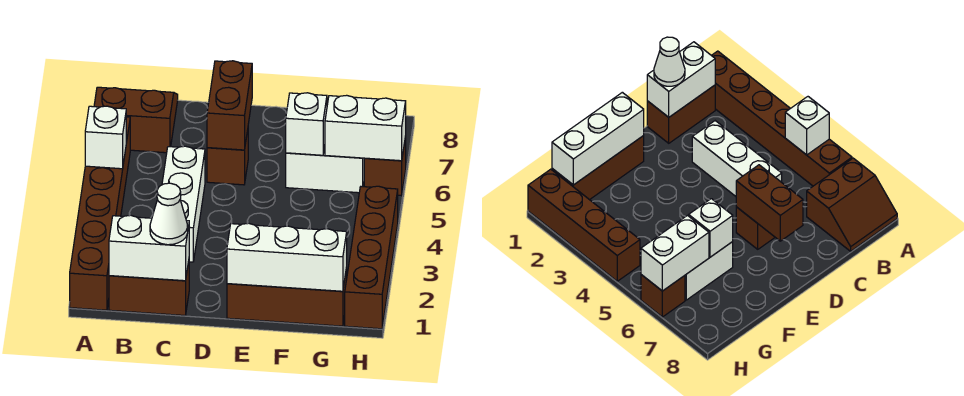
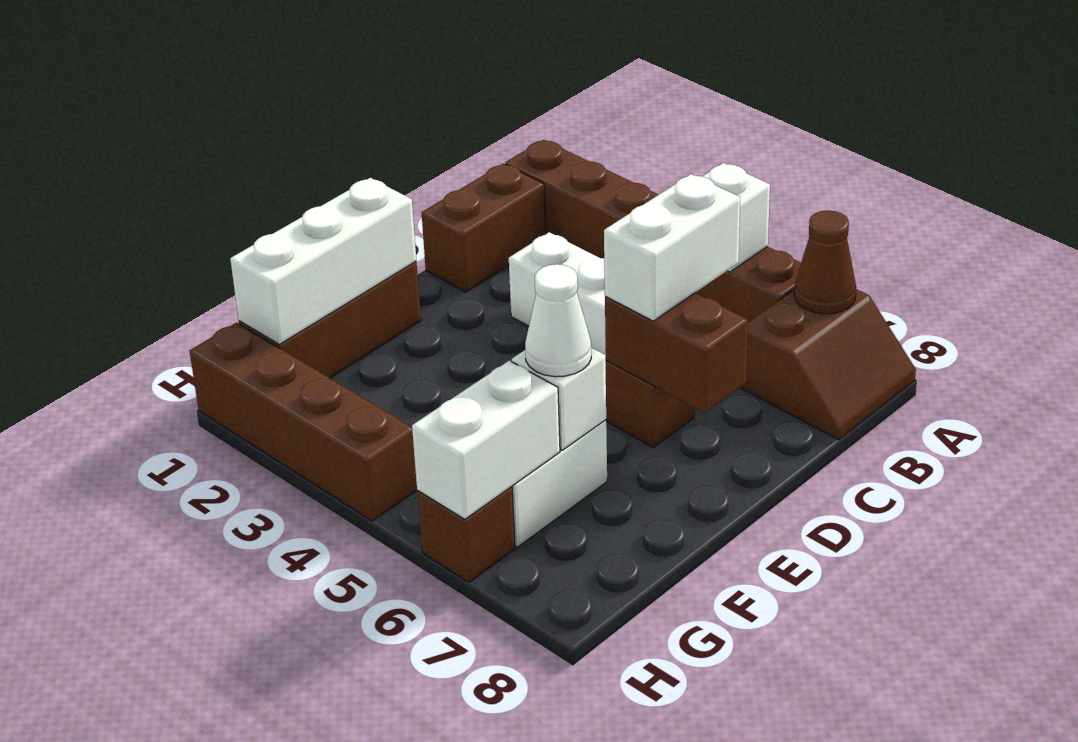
none -> brown 1x1 cone [794,210,856,314]
white 1x2 brick [109,215,189,281] -> white 1x2 brick moved to [604,174,740,321]
white 1x1 cone [150,183,188,245] -> white 1x1 cone moved to [525,264,591,377]

